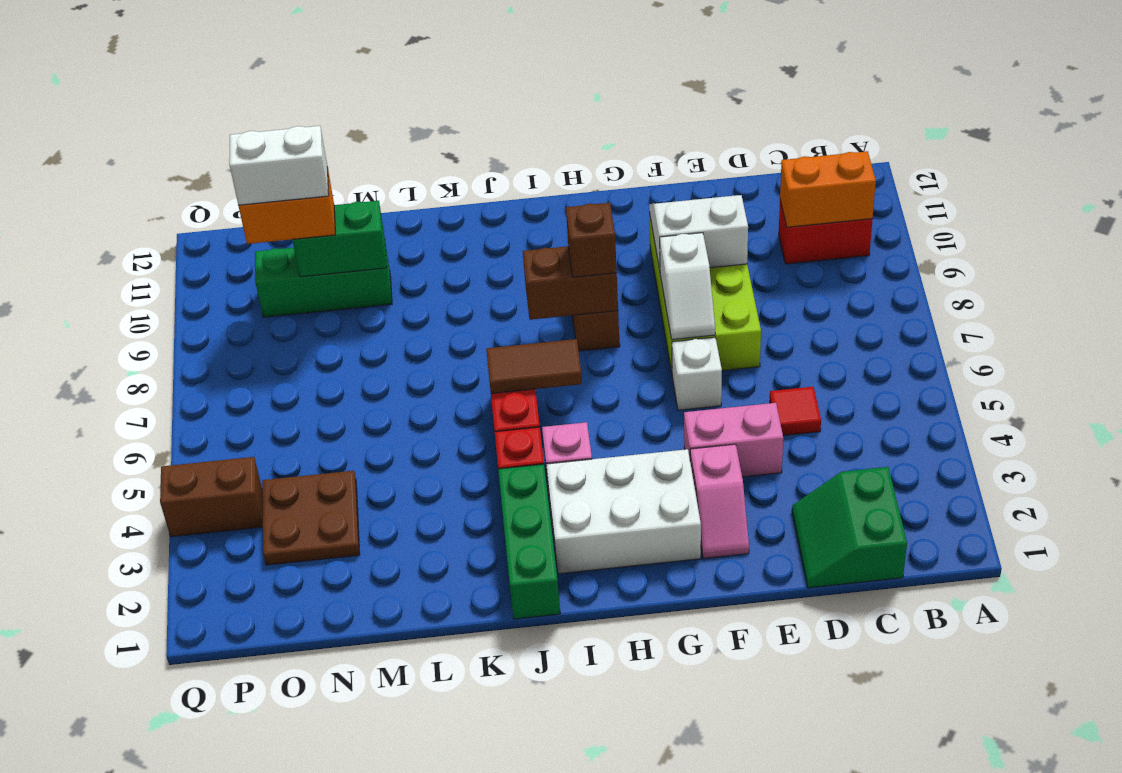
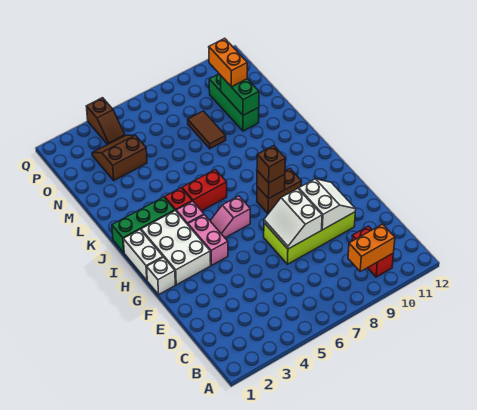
orange 1x2 brick [780,151,876,227] -> orange 1x2 brick turned to [348,224,395,271]
green 2x2 slope [792,467,907,588] -> none
red 1x1 tile [770,387,821,436] -> none
pink 1x2 brick [684,403,783,477] -> pink 1x2 brick moved to [188,215,228,265]
pink 1x2 slope [690,444,749,559] -> pink 1x2 slope moved to [210,196,250,238]
white 1x1 brick [672,337,722,410] -> white 1x1 brick moved to [147,257,175,294]
white 1x2 slope [660,233,715,340] -> white 2x2 slope [264,189,322,249]
brown 1x2 brick [523,246,618,320] -> brown 1x1 brick [257,171,285,199]
brown 1x2 tile [486,339,582,394] -> brown 1x2 tile moved to [188,111,226,149]
brown 2x2 plate [262,471,360,565] -> brown 2x2 slope [92,135,147,180]
white 1x2 brick [229,126,329,205] -> white 1x2 brick moved to [123,230,163,280]
brown 1x2 brick [160,457,263,537] -> brown 1x2 slope [86,98,125,145]

